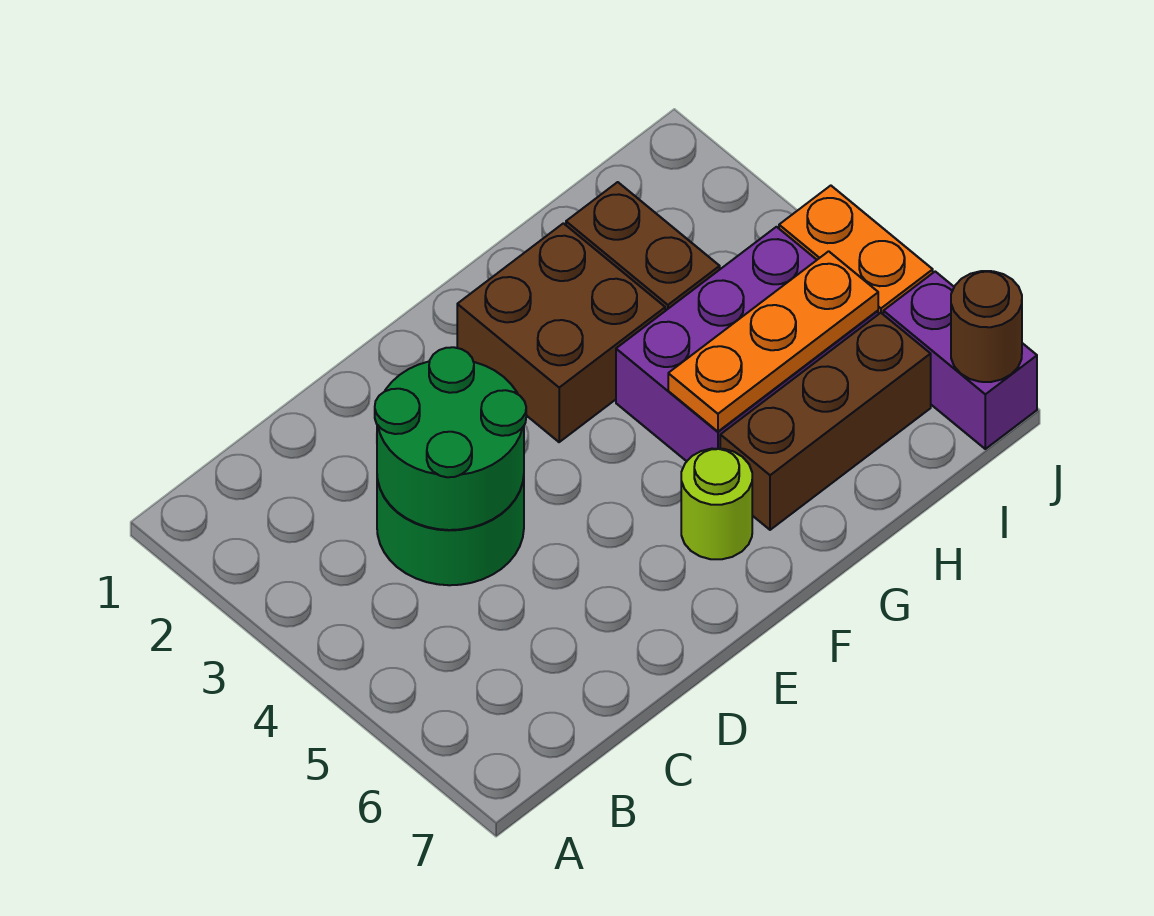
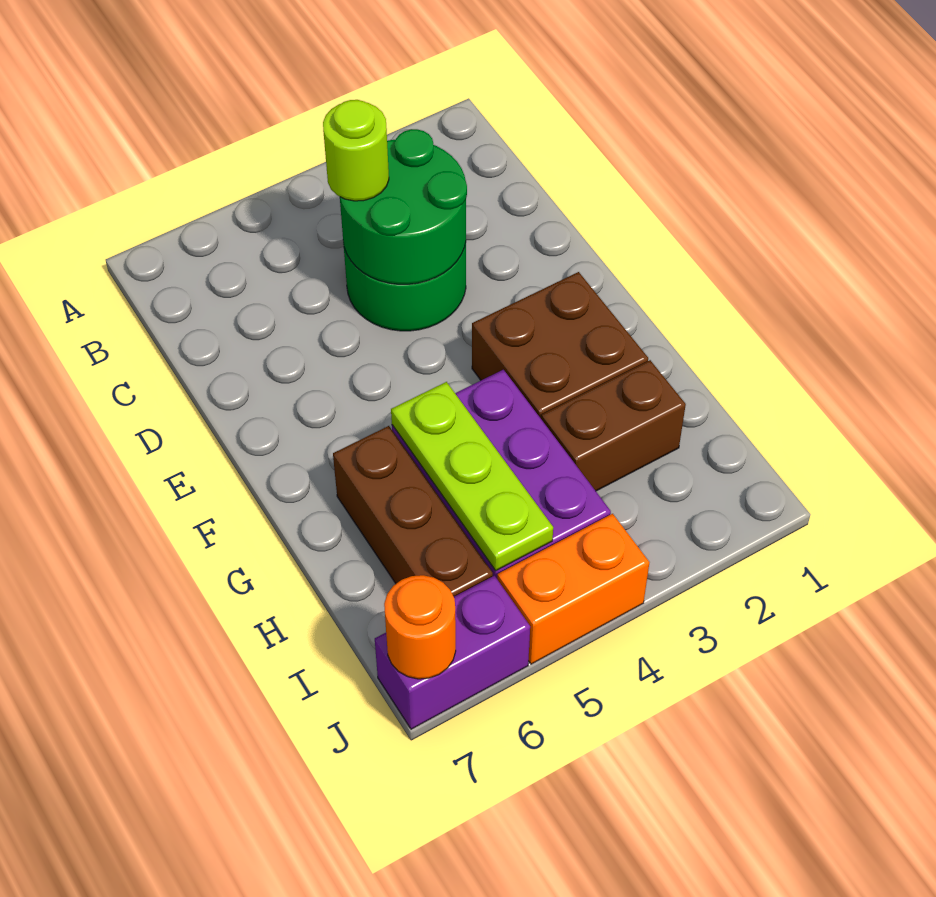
lime 1x1 round brick [681,449,752,559] -> lime 1x1 round brick moved to [323,100,389,201]
orange 1x3 plate [668,251,878,432] -> lime 1x3 plate [391,382,553,571]
brown 1x1 round brick [951,271,1022,382] -> orange 1x1 round brick [384,575,456,679]

